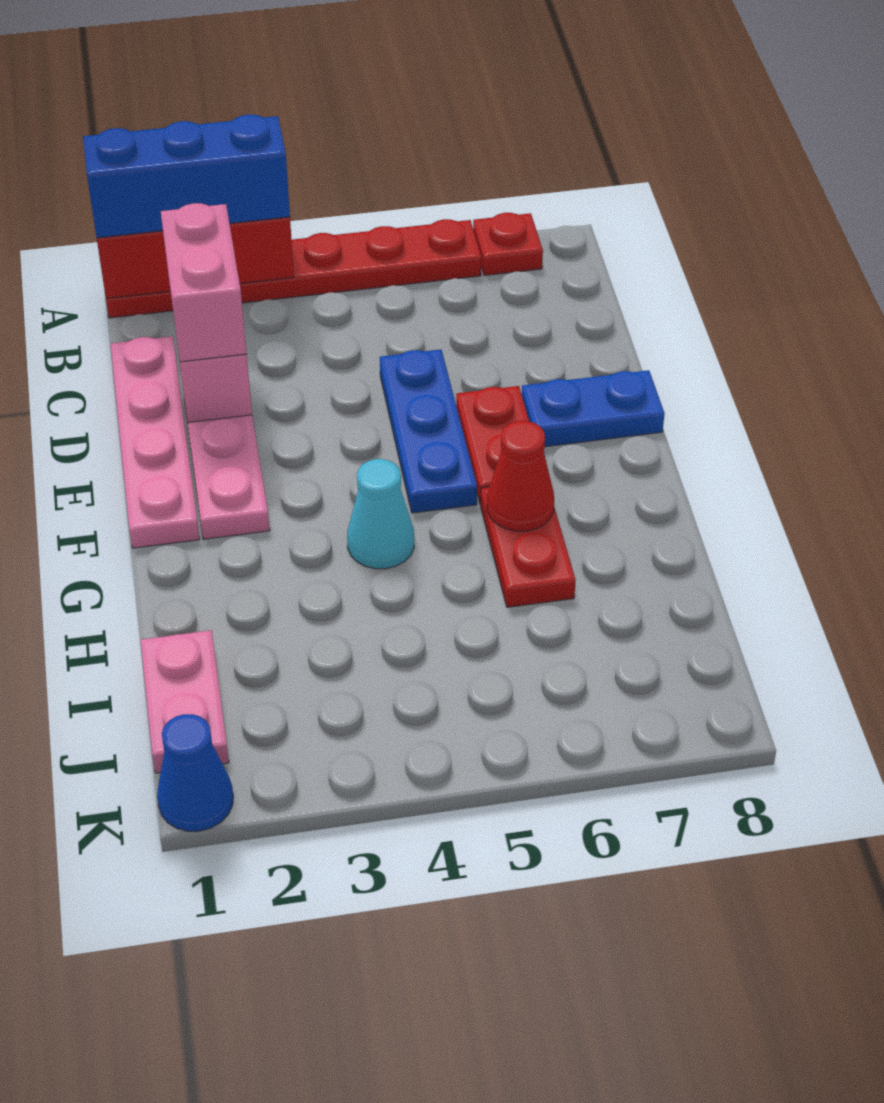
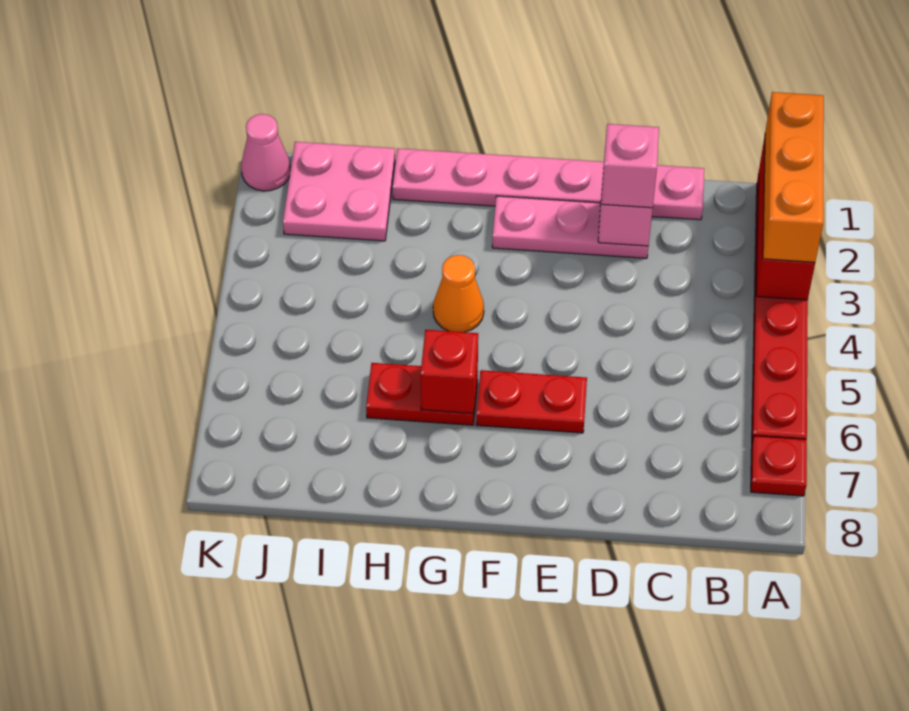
blue 1x3 brick [83,115,290,238] -> orange 1x3 brick [763,92,824,262]
pink 1x4 plate [111,336,200,548] -> pink 1x6 plate [393,148,704,220]
pink 1x2 brick [161,203,247,362] -> pink 1x1 brick [601,124,659,208]
blue 1x3 plate [380,349,477,513] -> none
blue 1x2 plate [522,370,665,447] -> none
cyan 1x1 cone [347,459,414,569] -> orange 1x1 cone [433,255,484,332]
red 1x1 cone [487,421,554,531] -> red 1x1 brick [420,330,478,414]
pink 1x2 plate [141,630,229,773] -> pink 2x2 plate [283,142,395,241]
blue 1x1 cone [157,714,233,831] -> pink 1x1 cone [241,114,290,191]

